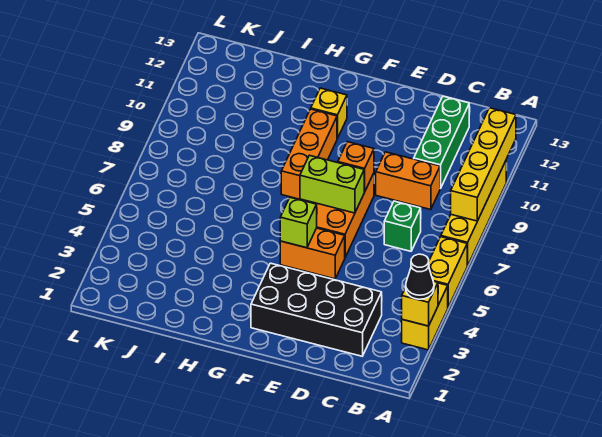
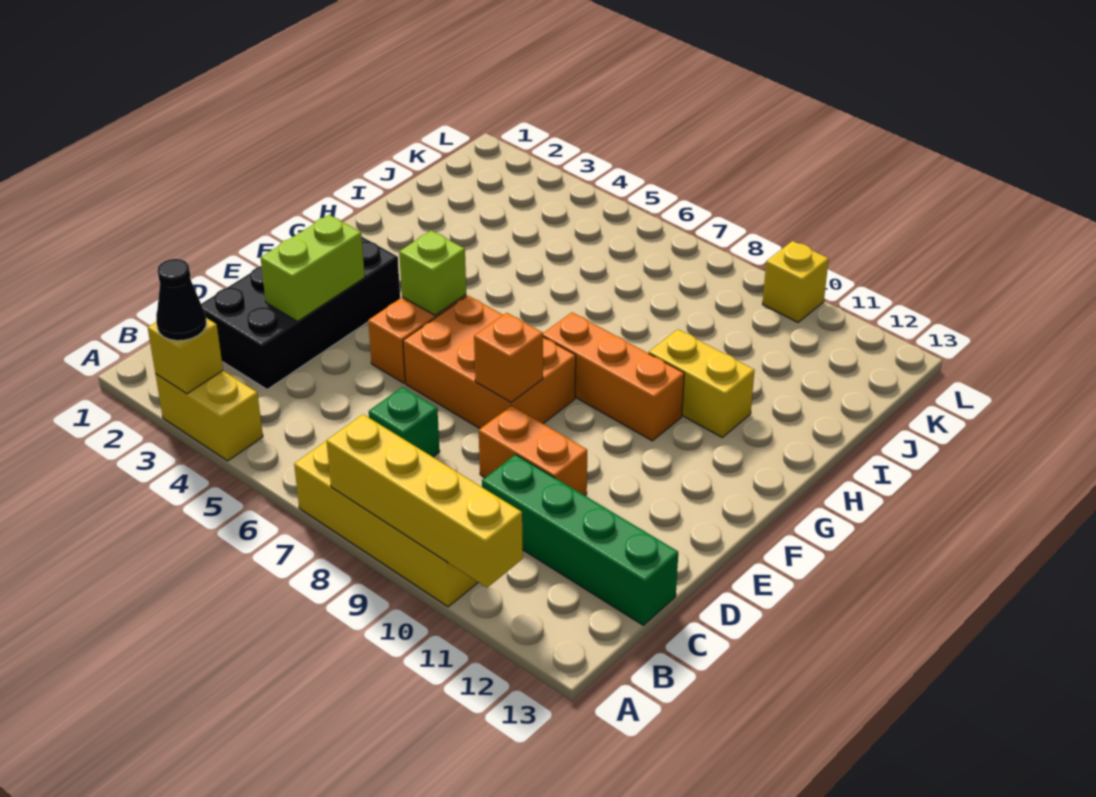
yellow 1x2 brick [428,237,467,307] -> yellow 1x2 brick moved to [649,329,755,437]
orange 1x2 brick [376,152,440,210] -> orange 1x2 brick turned to [479,406,587,495]
green 1x3 brick [414,96,469,189] -> green 1x4 brick [482,454,678,625]
lime 1x2 brick [300,155,364,213] -> lime 1x2 brick moved to [261,215,365,321]
yellow 1x1 brick [311,88,347,138] -> yellow 1x1 brick moved to [763,241,829,322]

